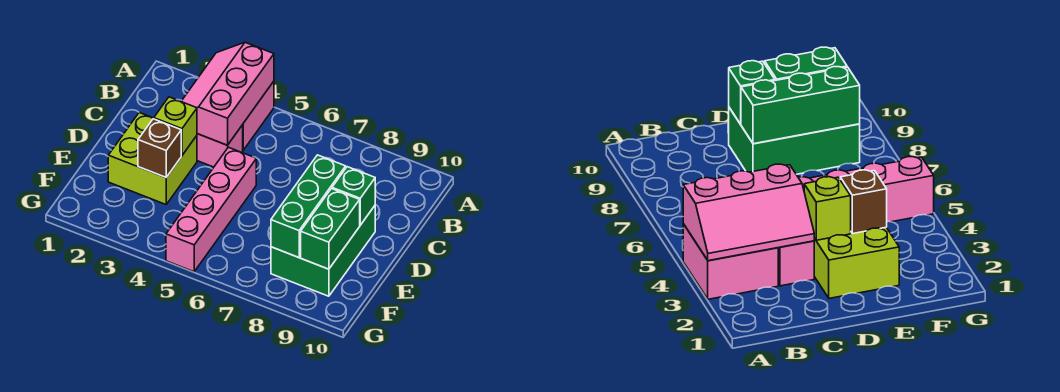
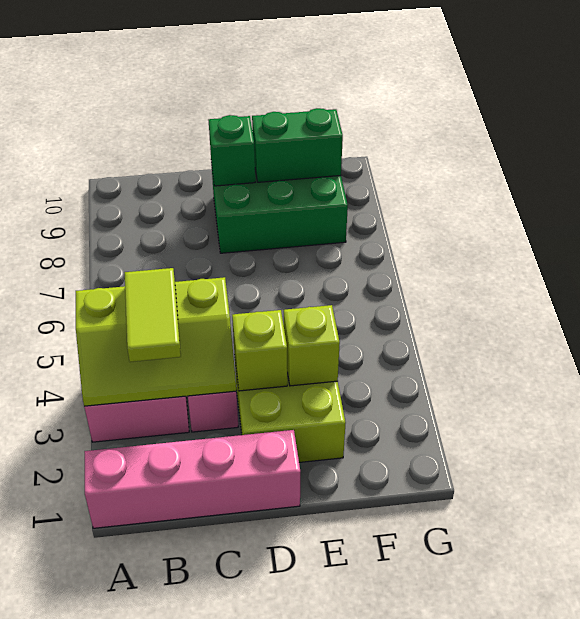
pink 2x3 slope [181,42,274,145] -> lime 2x3 slope [76,277,236,406]
none -> lime 1x2 tile [125,268,181,362]
pink 1x4 brick [166,147,256,272] -> pink 1x4 brick moved to [85,430,300,528]
green 1x3 brick [271,155,346,258] -> none
brown 1x1 brick [138,119,181,177] -> lime 1x1 brick [284,305,340,386]

